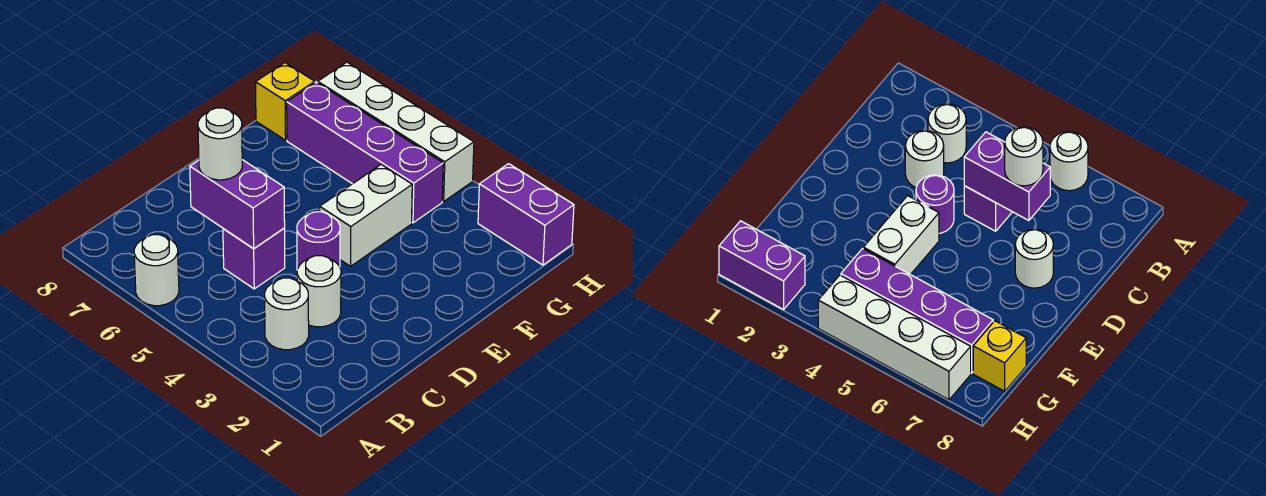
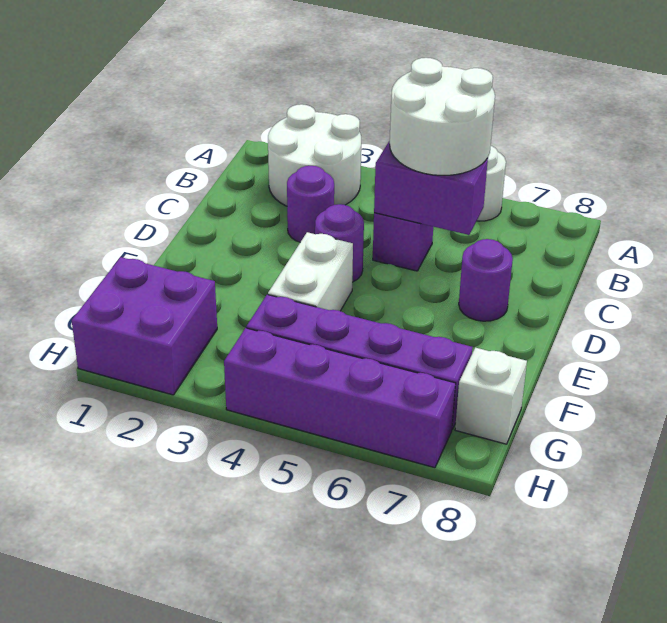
white 1x1 round brick [265,278,309,350] -> white 2x2 round brick [268,104,361,206]
white 1x1 round brick [297,256,341,327] -> purple 1x1 round brick [287,166,334,242]
white 1x1 round brick [198,108,242,180] -> white 2x2 round brick [390,58,495,175]
white 1x1 round brick [1015,229,1053,288] -> purple 1x1 round brick [459,239,513,321]
yellow 1x1 brick [256,63,315,140] -> white 1x1 brick [455,348,527,444]
purple 1x2 brick [478,164,574,265] -> purple 2x2 brick [72,257,217,395]
white 1x4 brick [318,62,474,201] -> purple 1x4 brick [224,328,456,468]

